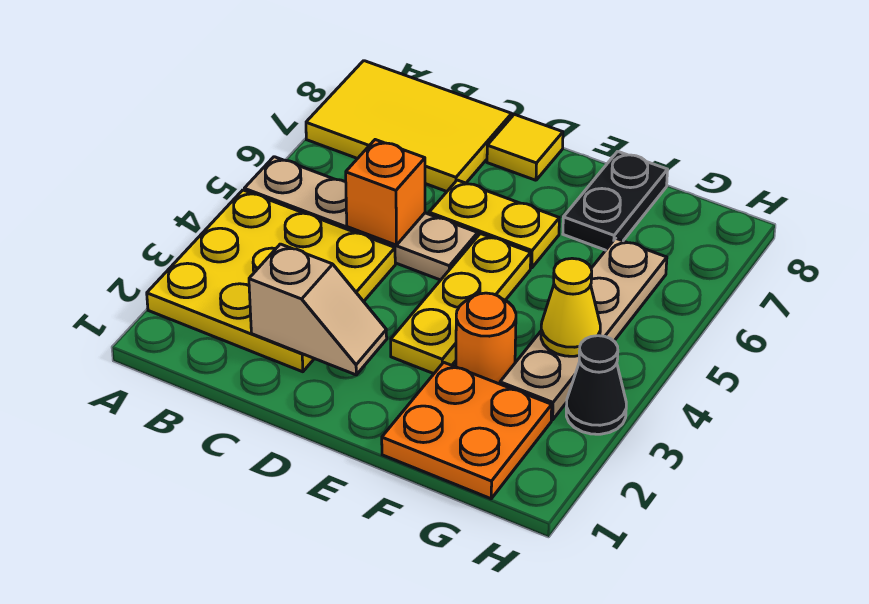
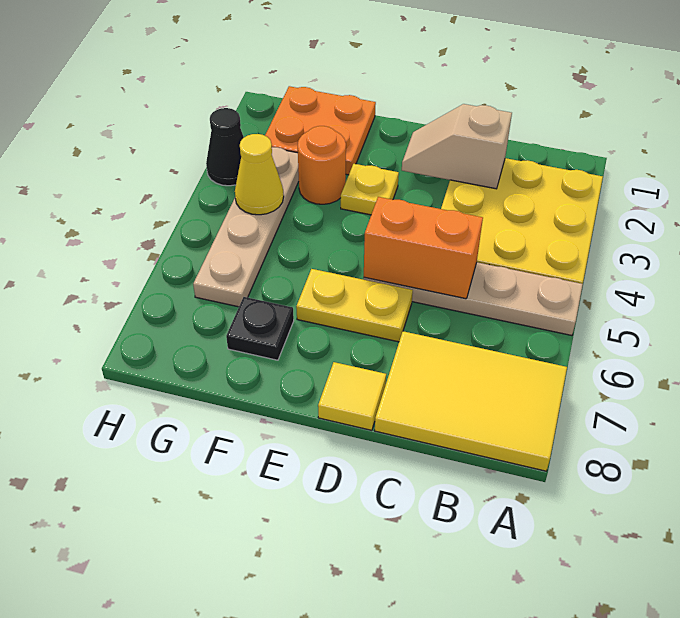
orange 1x1 brick [346,140,425,245] -> orange 1x2 brick [364,197,483,299]
yellow 1x3 plate [391,234,531,374] -> yellow 1x1 plate [341,164,399,215]
black 1x2 plate [563,151,668,250] -> black 1x1 plate [226,297,294,360]

